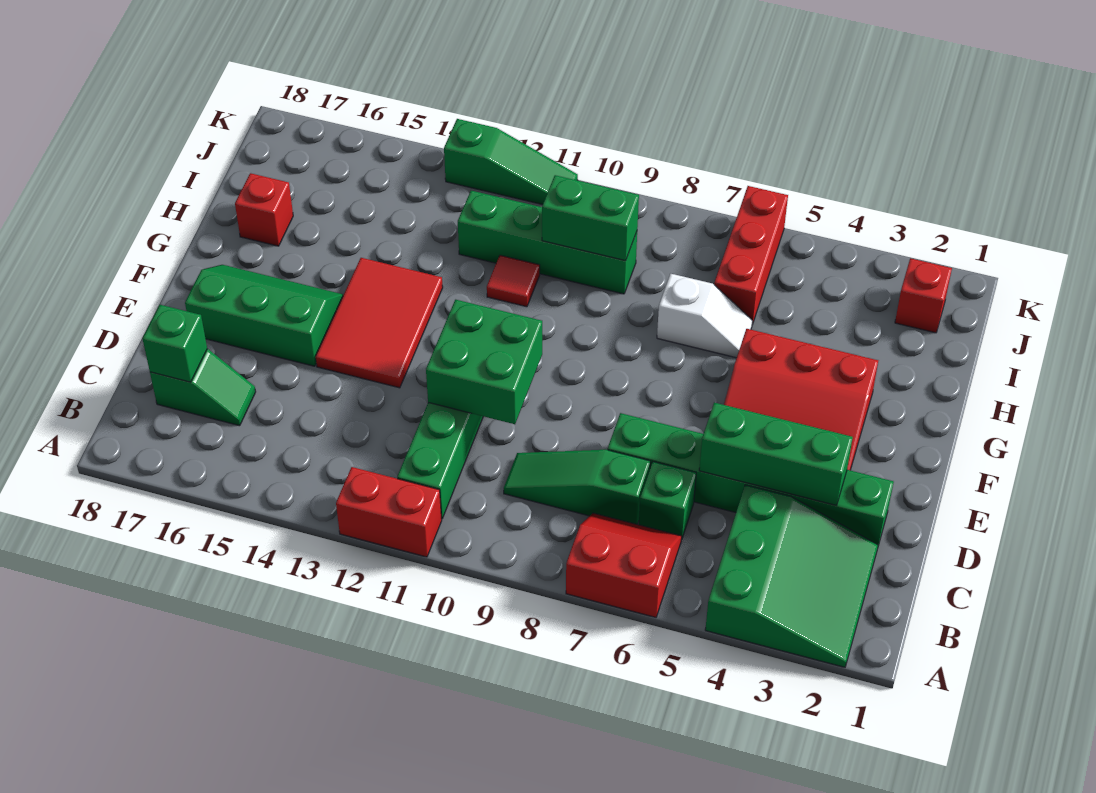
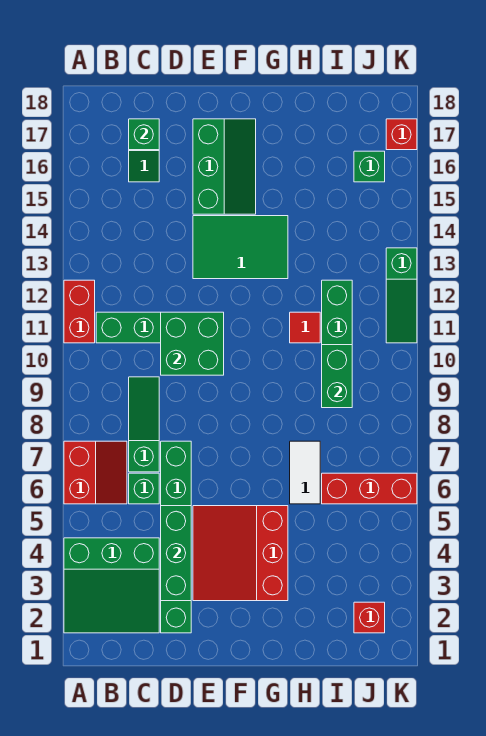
red 2x3 tile [316,258,443,388] -> green 2x3 tile [193,216,288,279]
white 1x2 slope [657,274,752,358] -> white 1x2 tile [290,441,320,504]
red 1x1 brick [235,173,293,246] -> red 1x1 brick moved to [386,119,417,150]
none -> green 1x1 brick [354,151,385,182]

